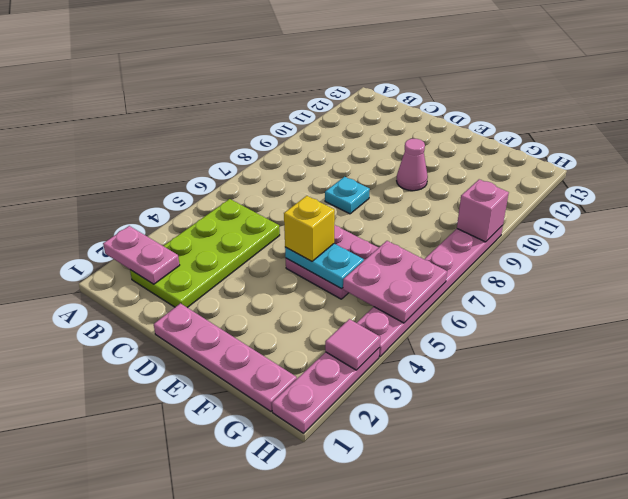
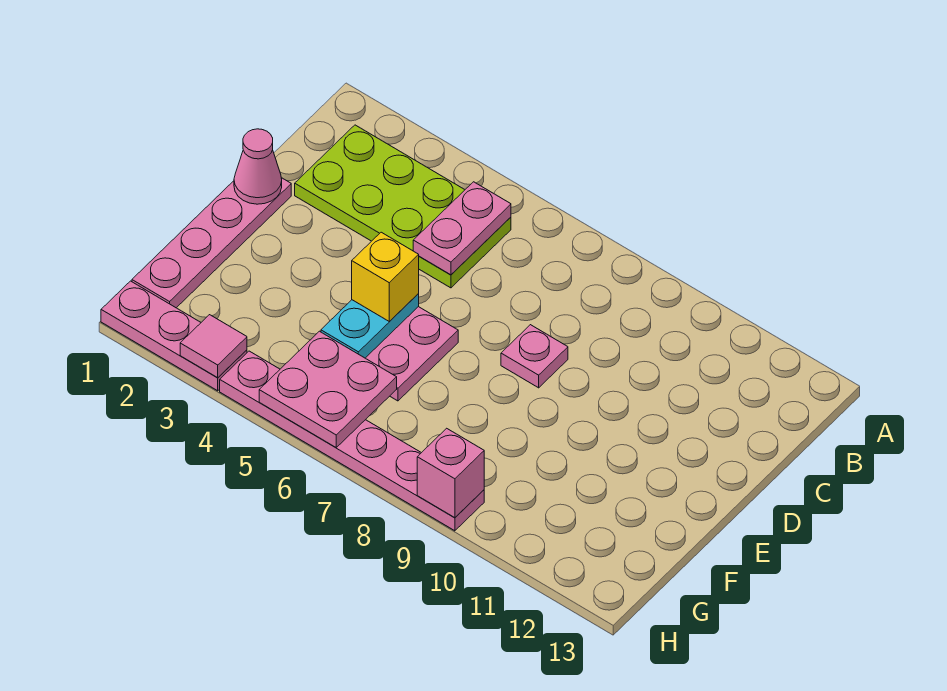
pink 1x2 plate [103,226,180,284] -> pink 1x2 plate moved to [413,182,511,275]
cyan 1x1 plate [325,177,370,214] -> pink 1x1 plate [501,325,568,388]
pink 1x1 cone [397,139,428,191] -> pink 1x1 cone moved to [234,129,282,204]

